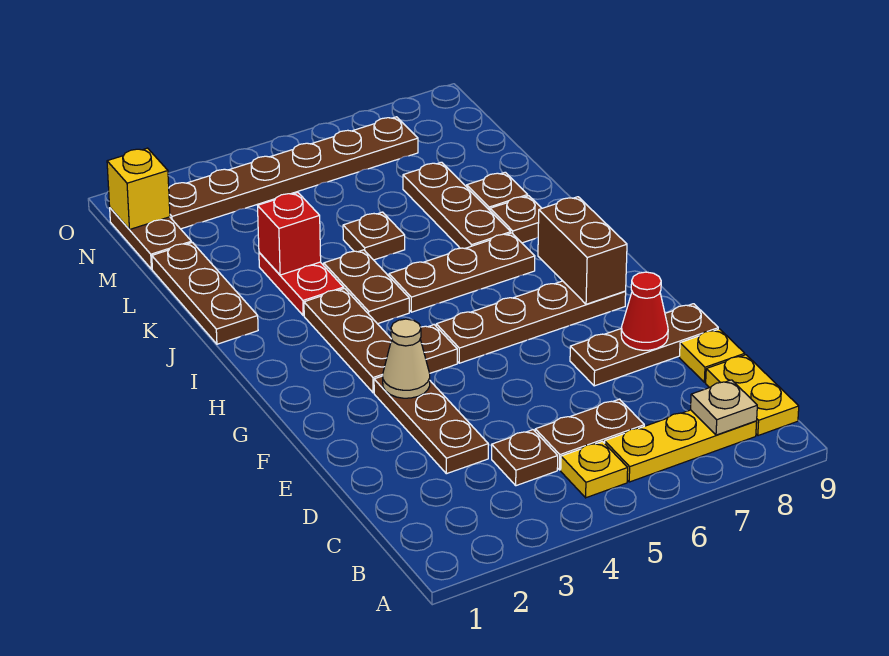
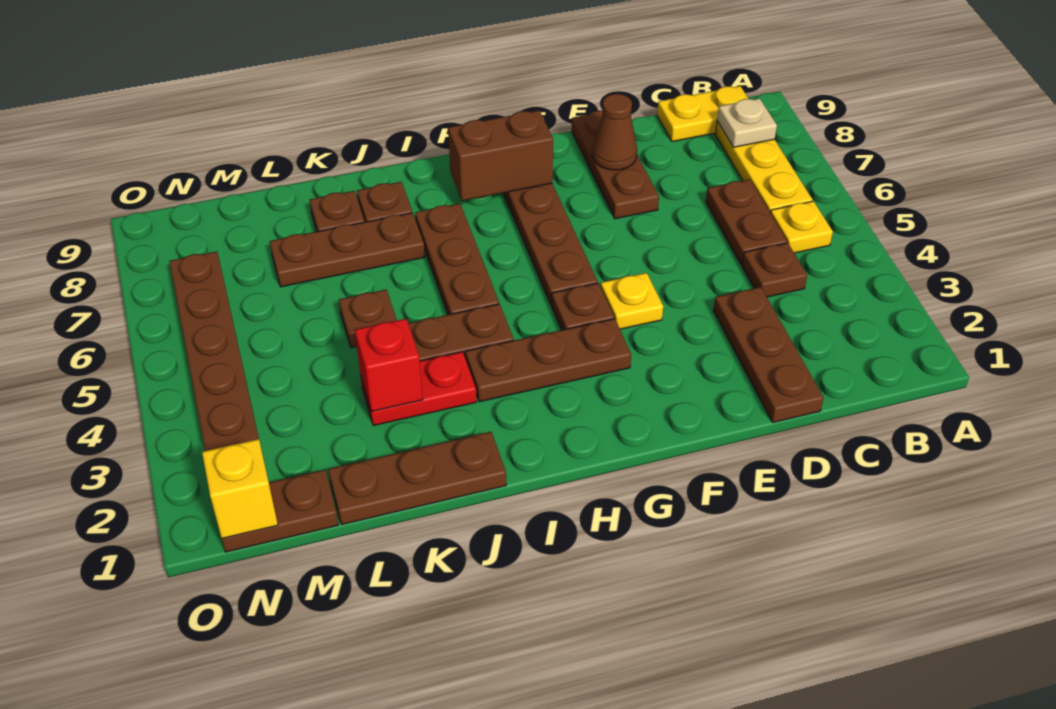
brown 1x3 plate [374,376,488,474] -> brown 1x3 plate turned to [713,287,824,422]
yellow 1x1 plate [679,329,745,382] -> yellow 1x1 plate moved to [601,273,663,329]
red 1x1 cone [621,272,668,350] -> brown 1x1 cone [592,94,637,170]
tan 1x1 cone [383,319,430,398] -> none

